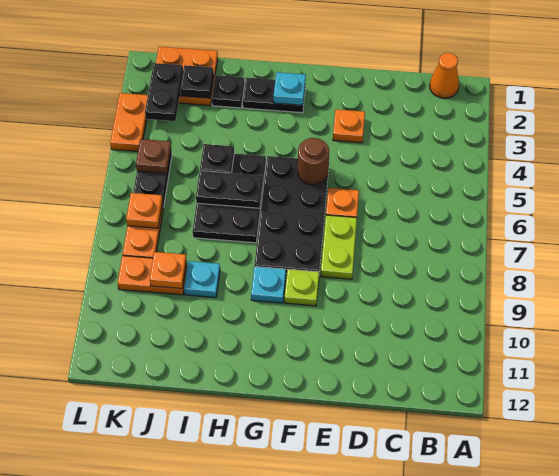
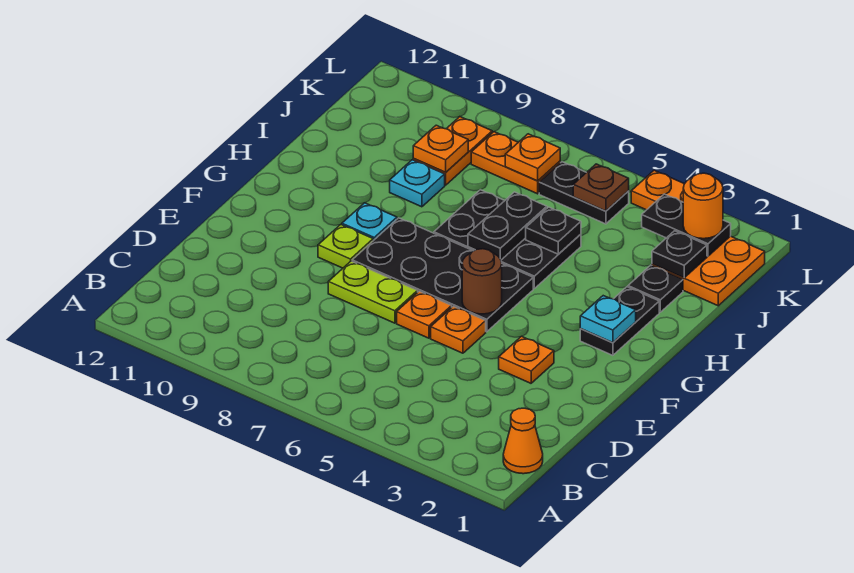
none -> orange 1x1 plate [431,306,486,353]
none -> orange 1x1 round brick [683,173,723,239]

